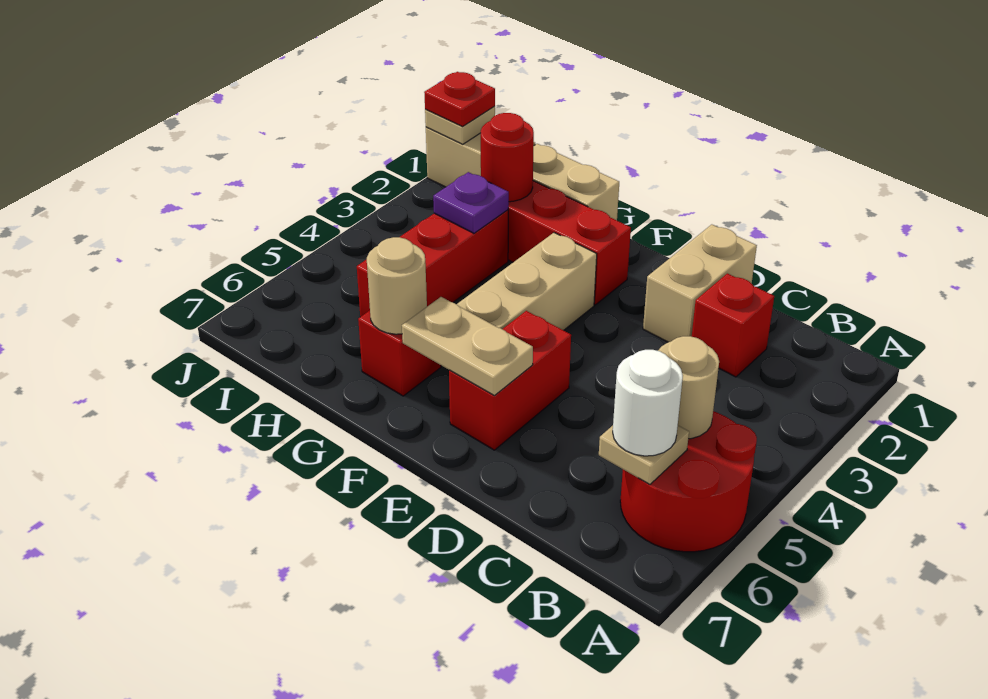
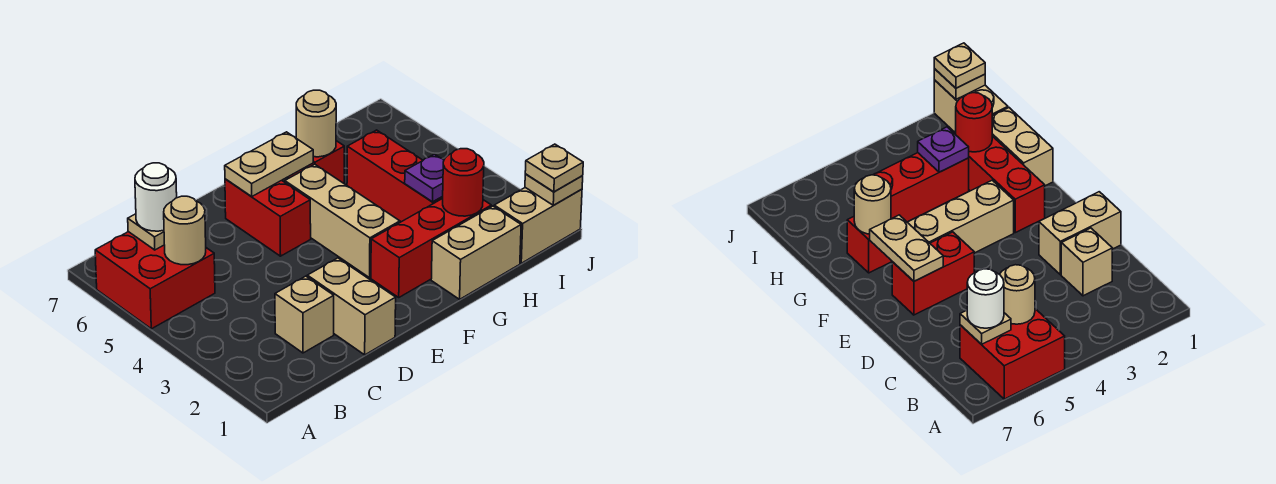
red 2x2 round brick [620,411,757,552] -> red 2x2 brick [95,232,215,329]
red 1x1 brick [692,273,774,377] -> tan 1x1 brick [275,276,334,353]
red 1x1 plate [424,72,495,127] -> tan 1x1 plate [525,144,583,192]

